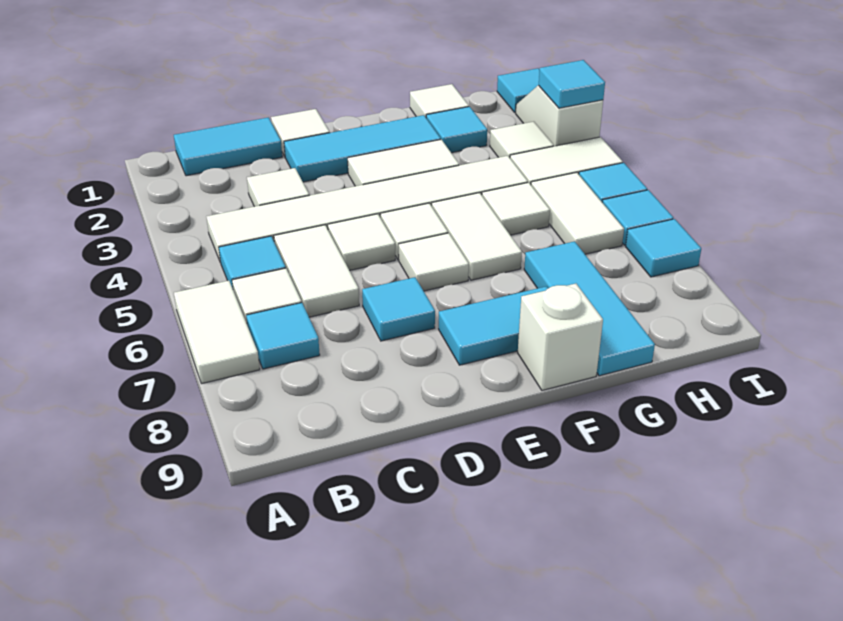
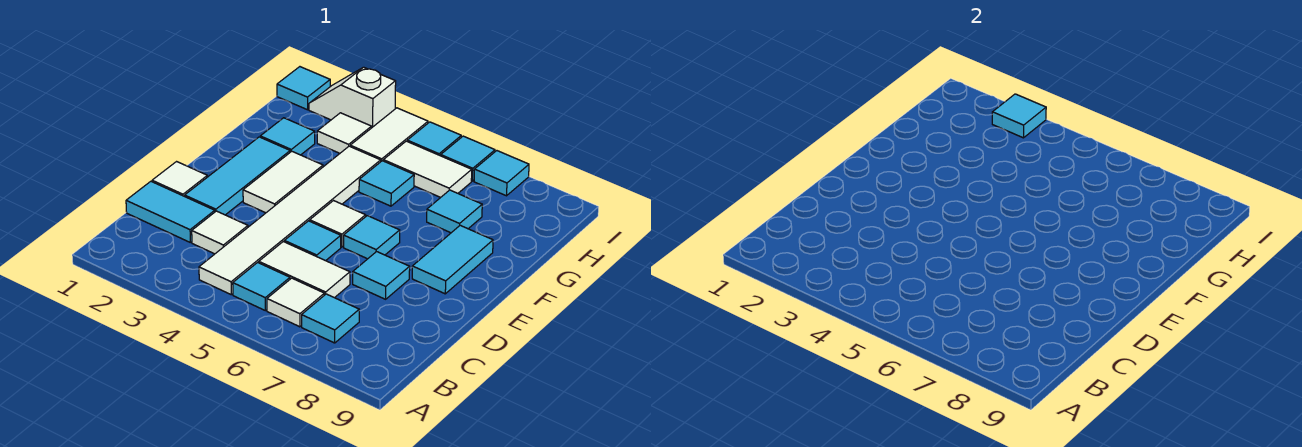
white 1x2 tile [174,281,260,384] -> none
cyan 1x2 tile [174,117,282,176] -> cyan 1x2 tile turned to [126,181,215,242]
white 1x1 tile [328,214,395,270] -> cyan 1x1 tile [284,221,341,261]
white 1x1 tile [399,233,469,291] -> cyan 1x1 tile [344,216,400,259]
white 1x2 tile [432,193,522,280] -> none
white 1x1 brick [518,284,603,390] -> none
white 1x1 tile [410,84,469,117] -> none
white 1x1 tile [482,182,550,235] -> cyan 1x1 tile [359,161,414,206]
cyan 1x3 tile [524,241,655,376] -> cyan 1x1 tile [427,190,482,233]

